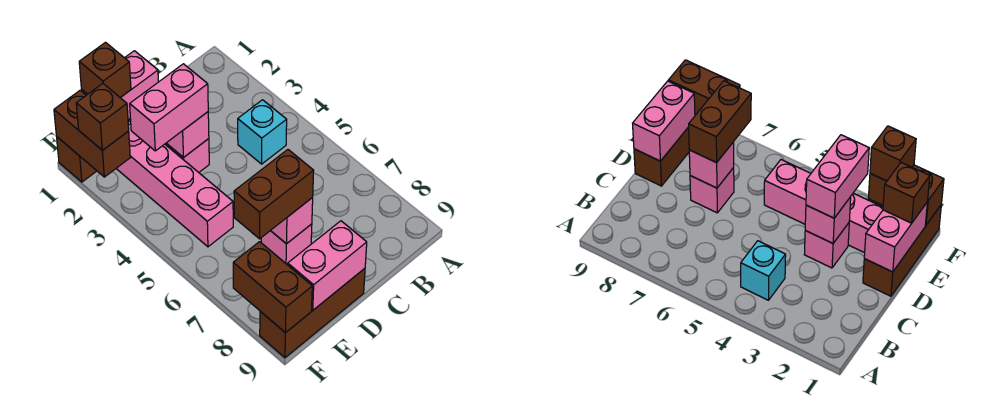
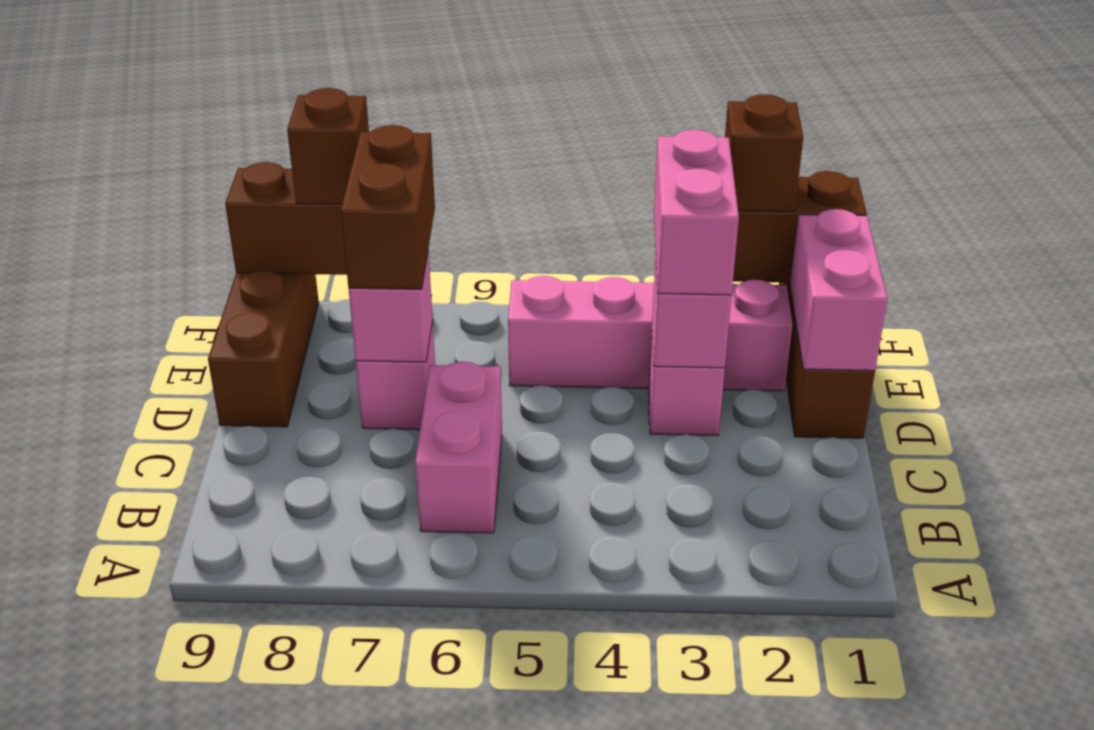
cyan 1x1 brick [238,100,287,164] -> none
pink 1x2 brick [288,221,367,310] -> pink 1x2 brick moved to [415,362,502,533]
brown 1x1 brick [79,43,131,97] -> brown 1x1 brick moved to [287,88,369,204]

